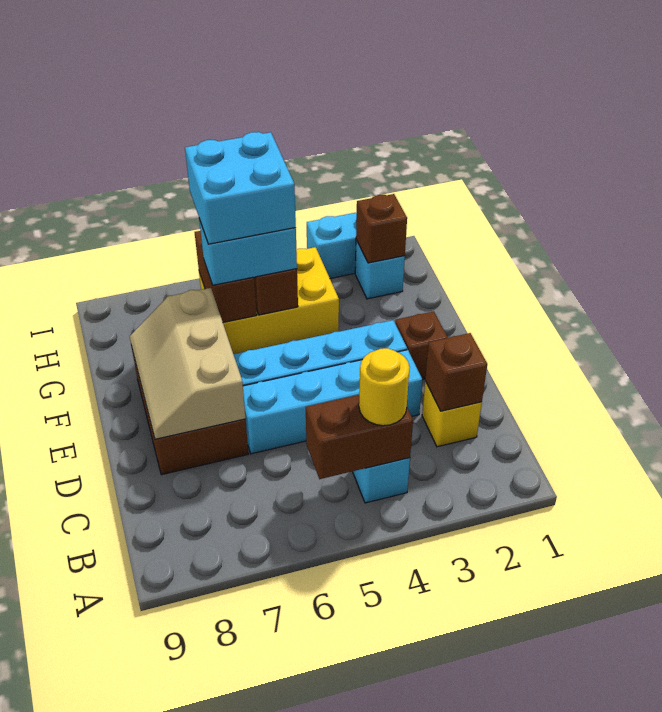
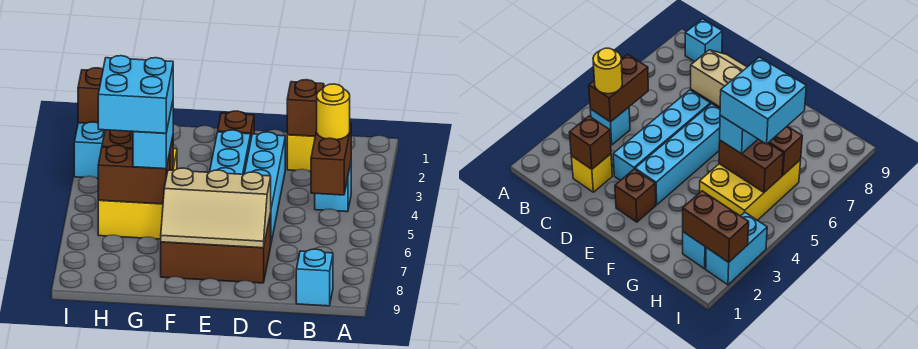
none -> cyan 1x1 brick [296,249,333,306]
brown 1x1 brick [356,194,407,263] -> brown 1x2 brick [78,68,103,123]

